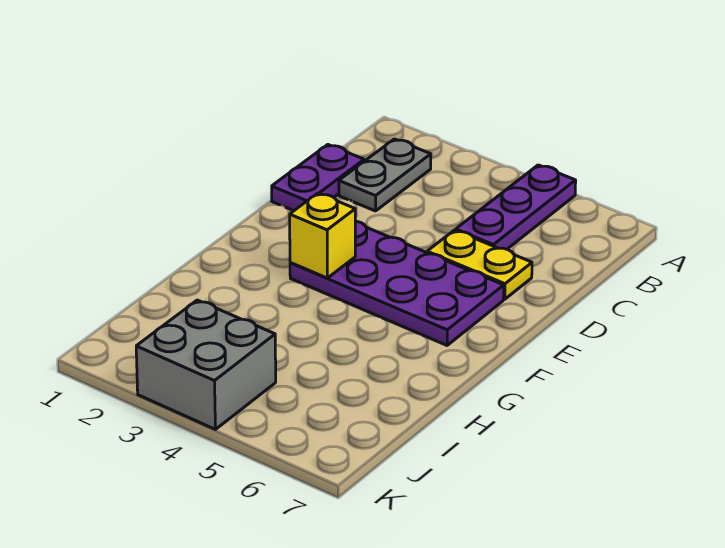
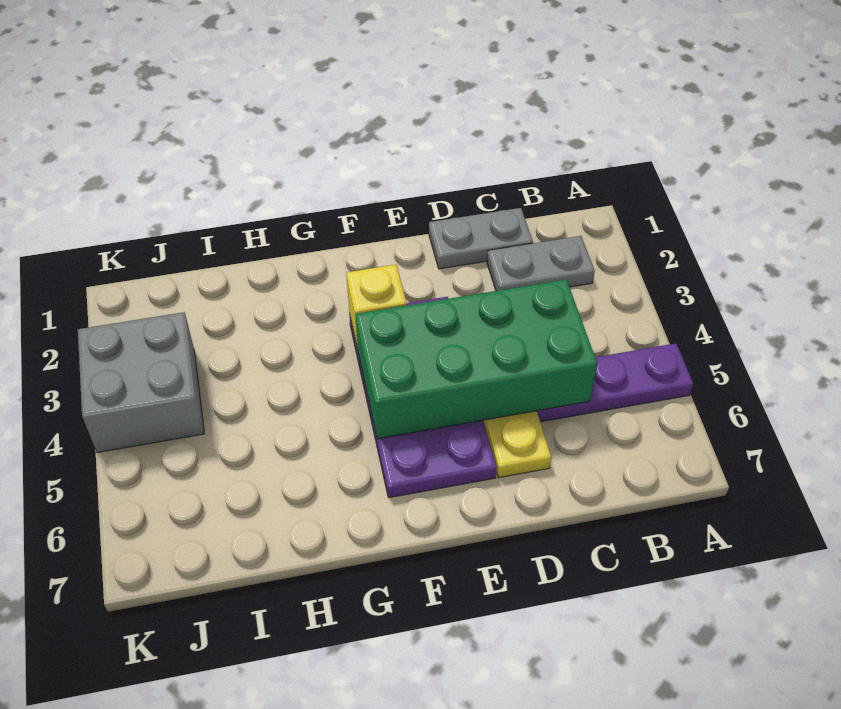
purple 1x2 plate [272,145,364,211] -> grey 1x2 plate [429,208,533,269]
none -> green 2x4 brick [356,280,597,439]

